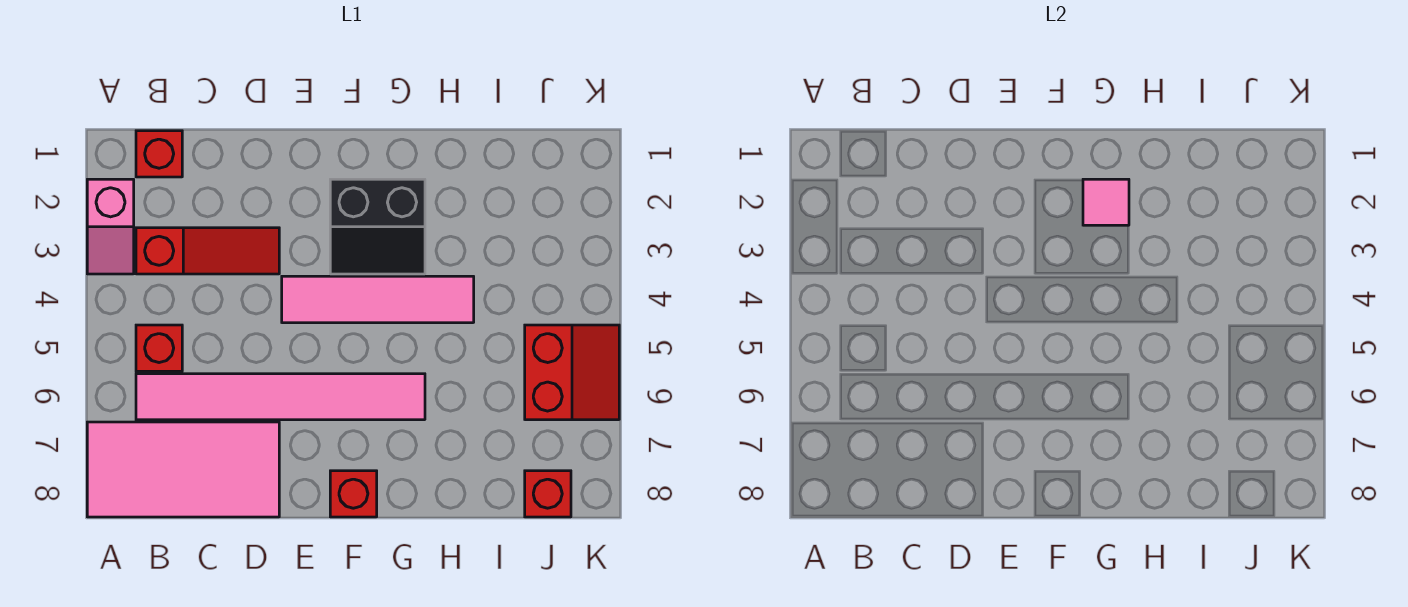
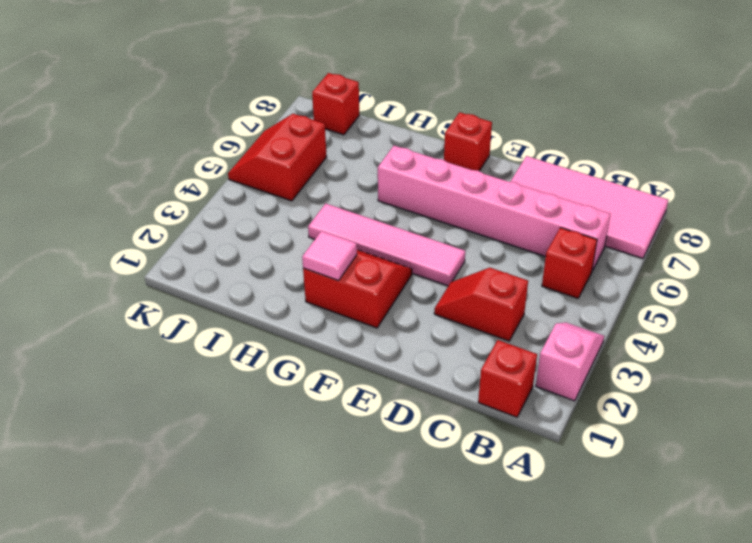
red 1x3 slope [136,228,279,274] -> red 1x2 slope [434,268,528,341]
pink 1x6 tile [136,374,425,420] -> pink 1x6 brick [378,146,610,271]
black 2x2 slope [330,179,425,274] -> red 2x2 slope [303,250,412,328]

